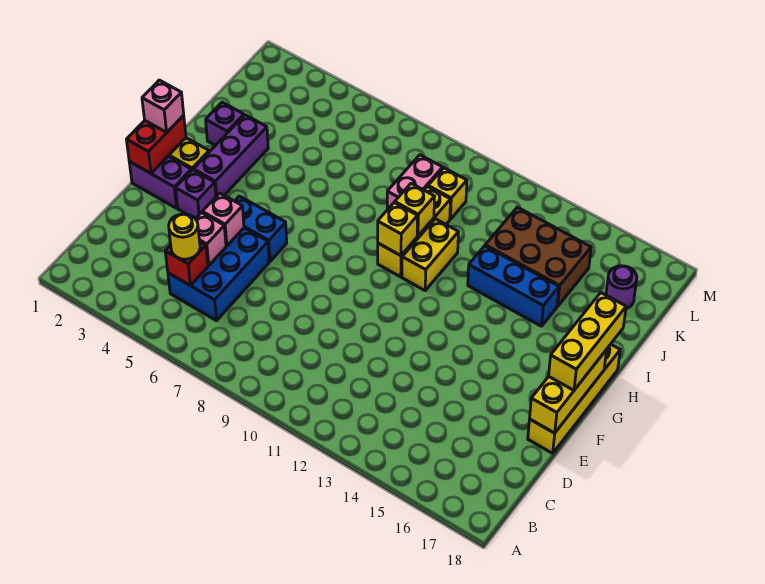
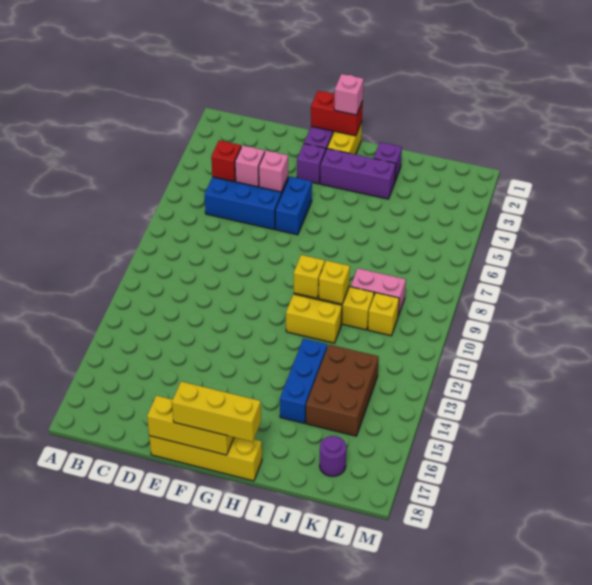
yellow 1x1 round brick [169,214,200,259] -> none

